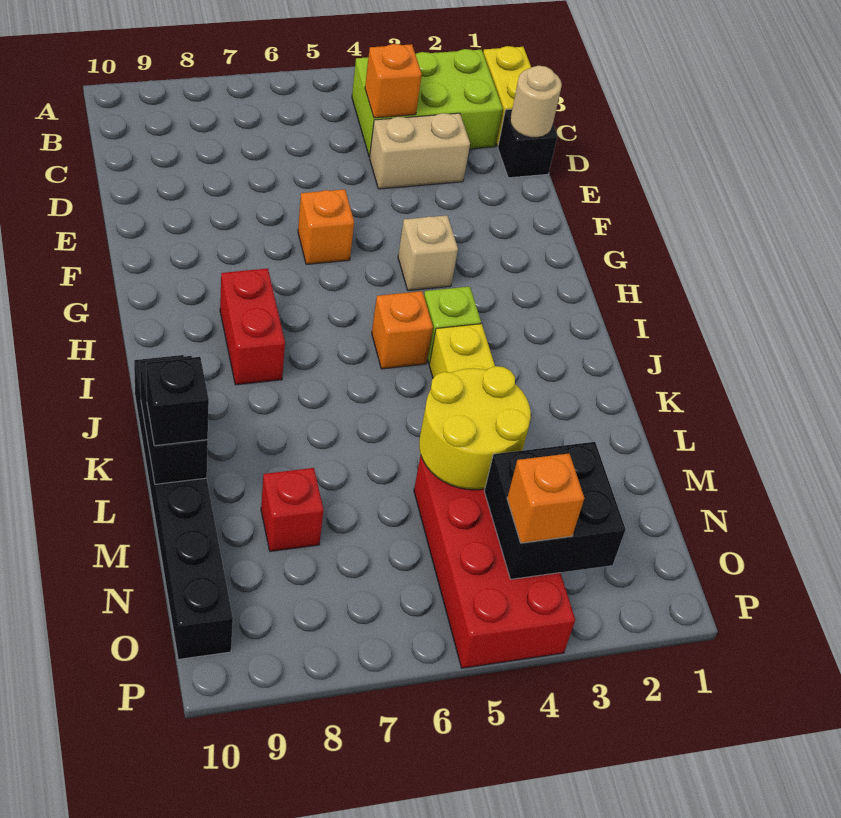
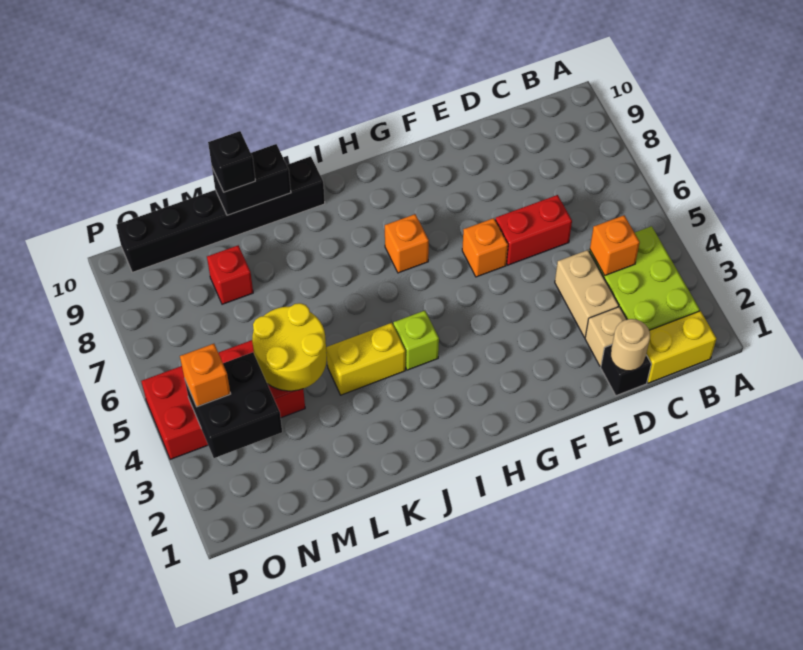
tan 1x1 brick [398,215,458,291] -> tan 1x1 brick moved to [585,307,627,366]
red 1x2 brick [220,268,285,385] -> red 1x2 brick moved to [495,195,572,265]
orange 1x1 brick [372,291,433,369] -> orange 1x1 brick moved to [385,214,429,273]

